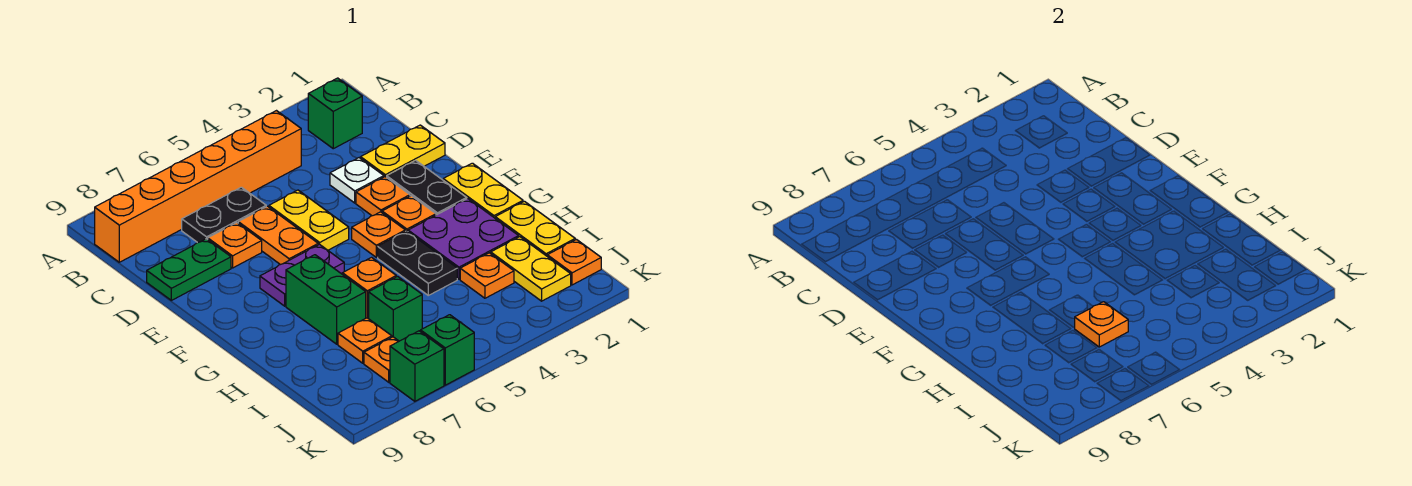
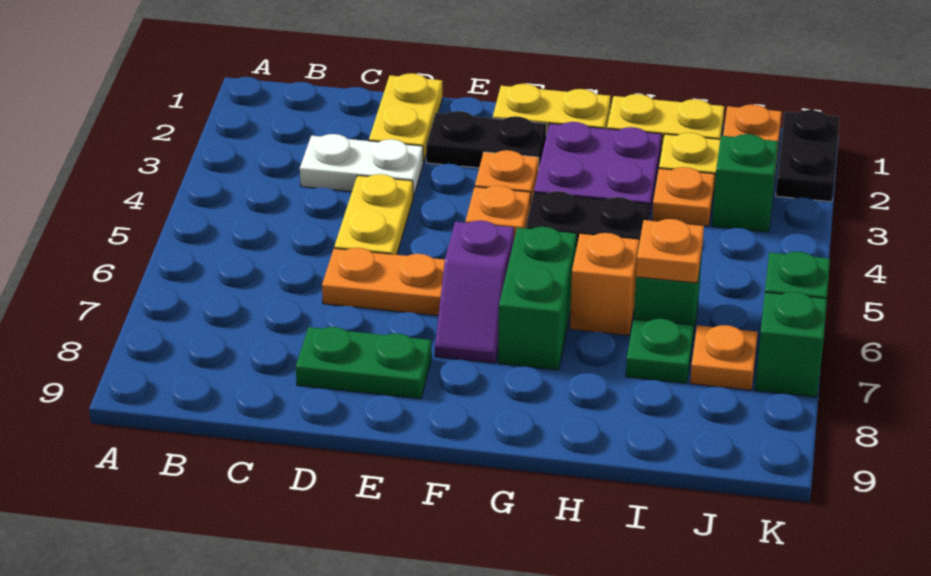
green 1x1 brick [308,78,362,149] -> green 1x1 brick moved to [712,134,778,232]
orange 1x6 brick [95,111,301,262] -> none
black 1x2 plate [182,187,266,243] -> black 1x2 plate moved to [776,110,839,202]
white 1x1 plate [330,158,384,203] -> white 1x2 plate [300,134,423,197]
yellow 1x2 plate [269,190,349,250] -> yellow 1x2 plate turned to [334,174,413,255]
orange 1x1 plate [208,223,262,268] -> none
green 1x2 plate [147,239,231,300] -> green 1x2 plate turned to [296,327,432,399]
orange 1x1 plate [356,177,410,216] -> none
purple 1x2 plate [260,244,344,306] -> purple 1x2 slope [435,220,514,363]
green 1x2 brick [286,255,366,344] -> green 1x2 brick turned to [498,227,576,370]
orange 1x1 plate [338,318,392,363] -> green 1x1 plate [626,319,694,383]

